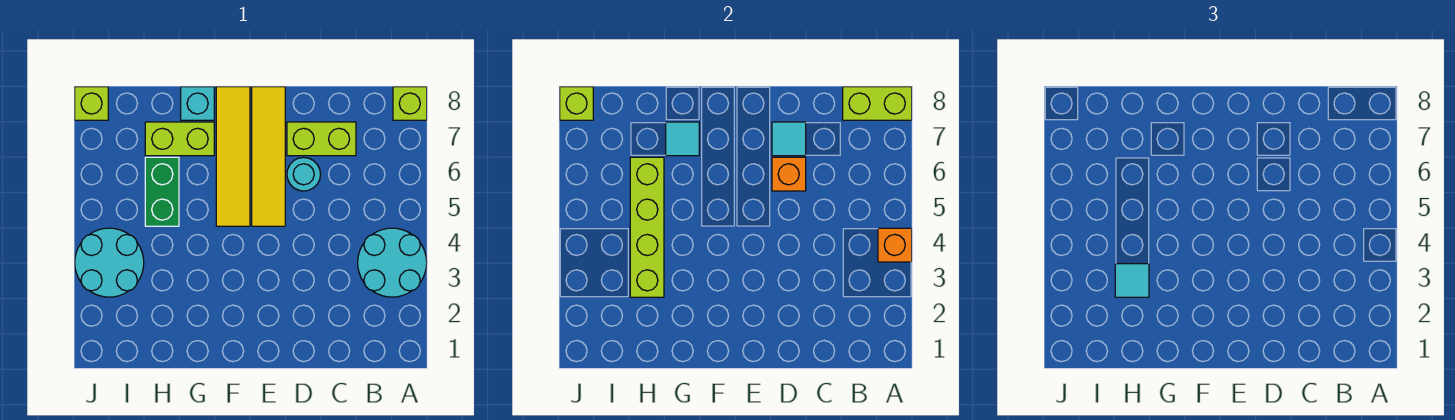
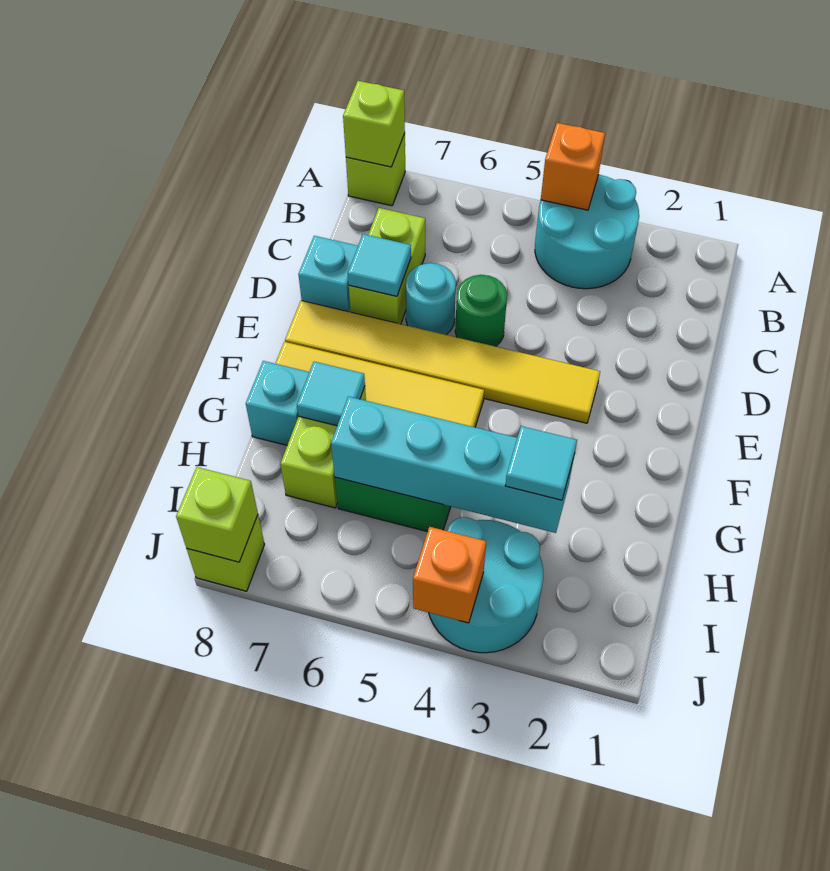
lime 1x2 brick [843,87,912,120] -> lime 1x1 brick [343,81,405,167]
none -> green 1x1 round brick [455,275,507,346]
orange 1x1 brick [772,157,806,191] -> orange 1x1 brick moved to [413,527,486,623]
none -> cyan 1x1 brick [298,236,358,312]
yellow 1x4 tile [252,87,285,226] -> yellow 1x6 tile [285,301,600,423]
lime 1x4 brick [630,157,664,297] -> cyan 1x4 brick [331,396,574,533]

